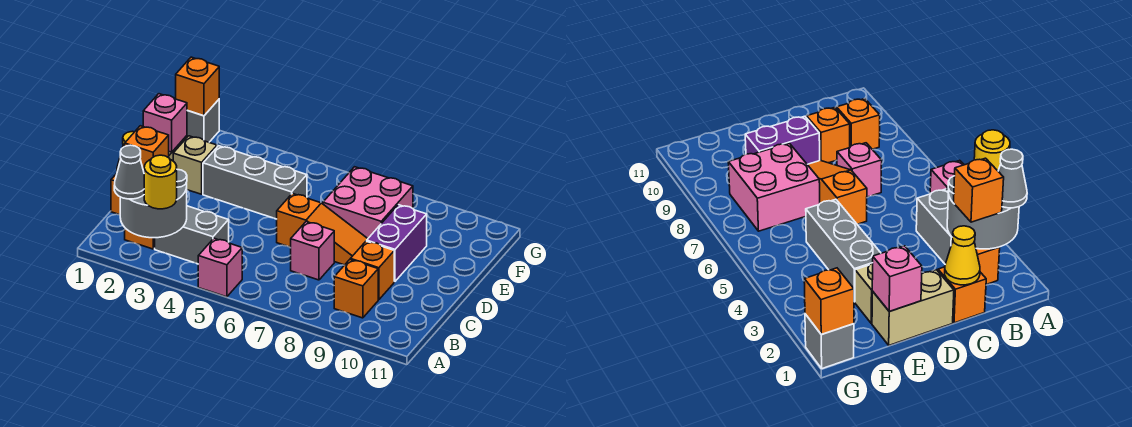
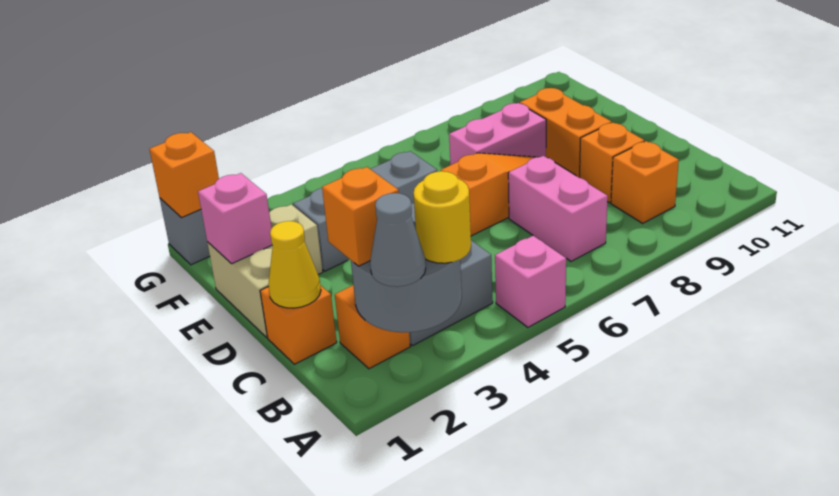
pink 1x1 brick [291,222,334,280] -> pink 1x2 brick [508,156,608,261]
purple 1x2 brick [367,205,427,281] -> orange 1x2 brick [520,88,612,178]
pink 2x2 brick [323,167,413,238] -> pink 1x2 brick [449,103,546,165]

